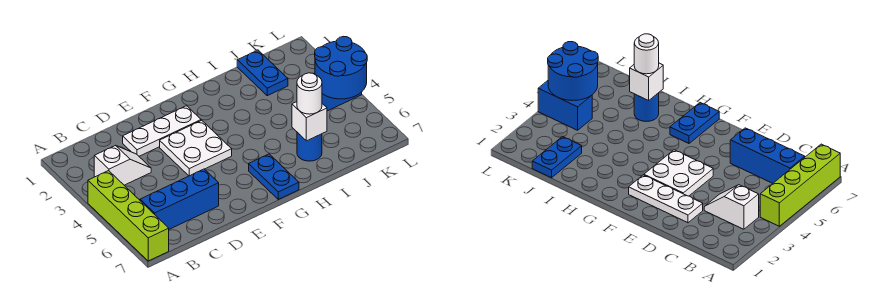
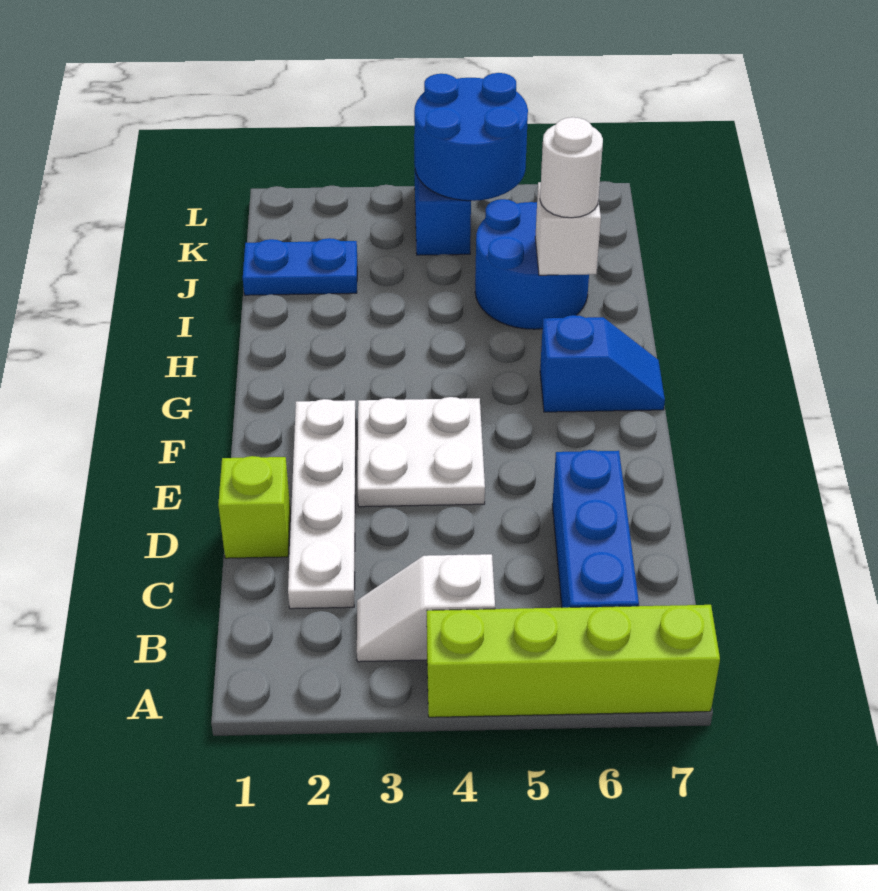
white 1x2 slope [94,145,151,185] -> white 1x2 slope turned to [357,554,495,662]
none -> lime 1x1 brick [218,456,290,558]
white 1x3 plate [123,106,201,156] -> white 1x4 plate [288,399,356,609]
blue 1x2 plate [249,154,299,199] -> blue 1x2 slope [540,315,665,412]
blue 1x1 round brick [297,132,322,161] -> blue 2x2 round brick [475,199,589,329]

